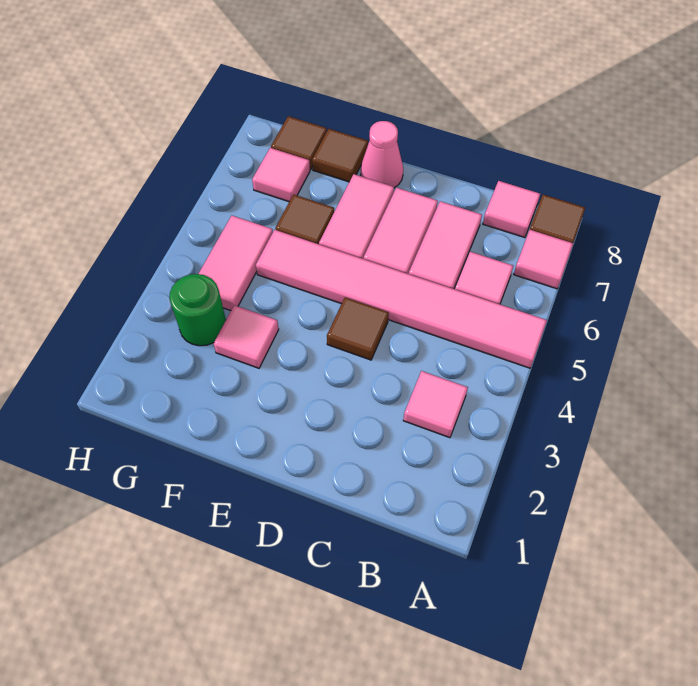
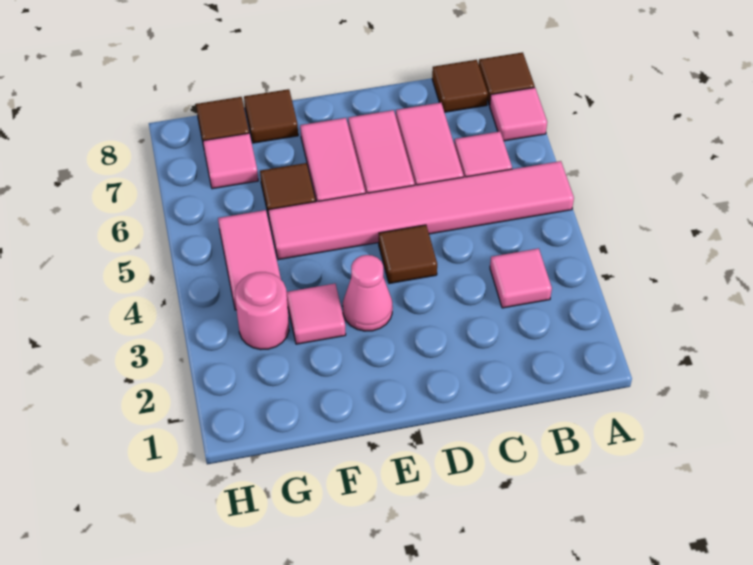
pink 1x1 tile [483,181,540,238] -> brown 1x1 tile [432,60,488,112]
pink 1x1 cone [361,121,403,188] -> pink 1x1 cone moved to [343,255,393,331]
green 1x1 round brick [170,274,226,346] -> pink 1x1 round brick [235,272,289,350]

